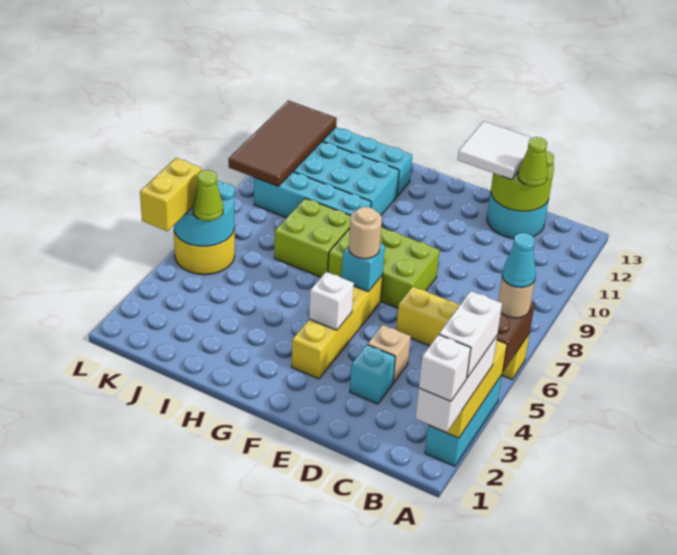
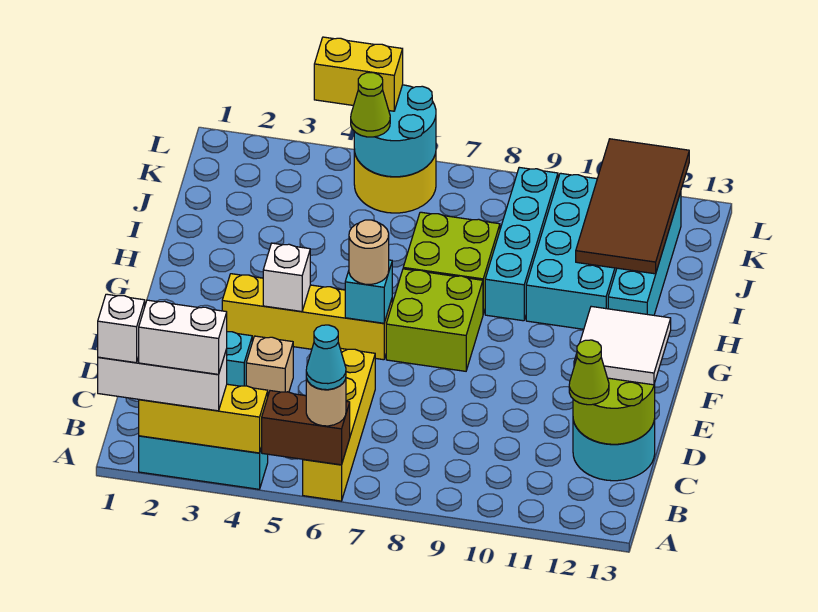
lime 2x3 brick [328,227,440,308] -> lime 2x2 brick [386,269,483,371]
brown 2x4 tile [228,100,337,186] -> brown 2x4 tile turned to [576,139,689,274]

